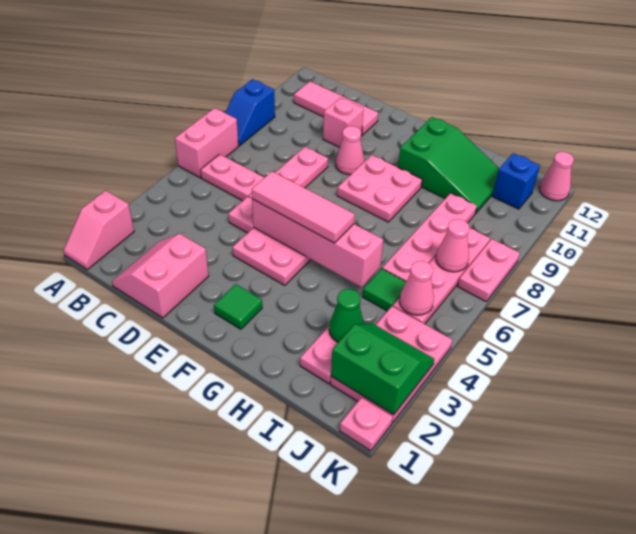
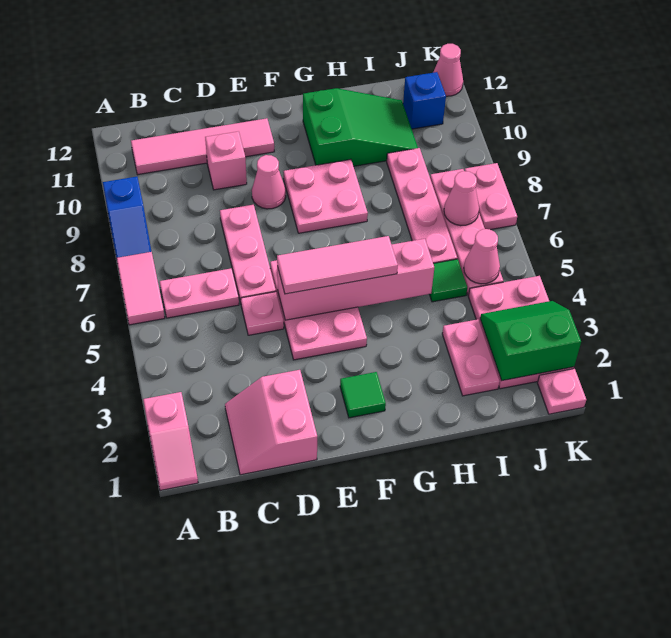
pink 1x2 brick [175,108,239,178] -> pink 1x2 tile [117,252,165,325]
pink 1x3 tile [294,82,378,135] -> pink 1x4 tile [131,118,274,175]
green 1x1 cone [329,289,364,342] -> none

